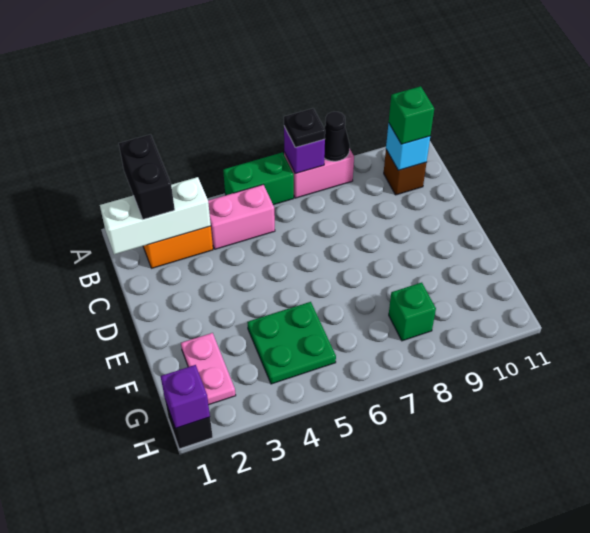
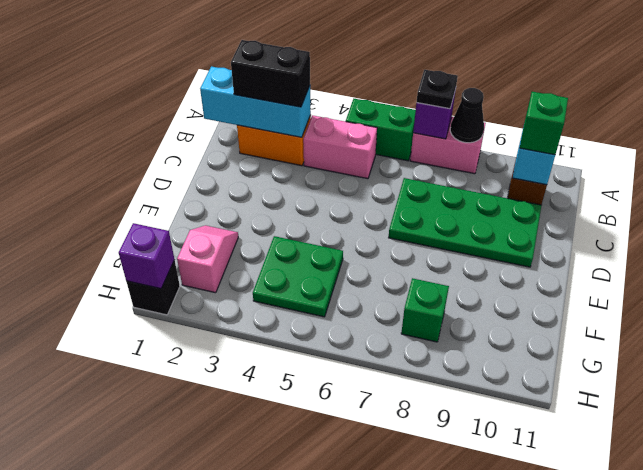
black 1x2 brick [119,134,175,219] -> black 1x2 brick turned to [231,40,310,107]
white 1x3 brick [100,177,211,255] -> cyan 1x3 brick [200,66,311,137]
none -> green 2x4 plate [389,178,542,267]
pink 1x2 plate [181,333,236,405] -> pink 1x2 slope [177,225,238,293]

